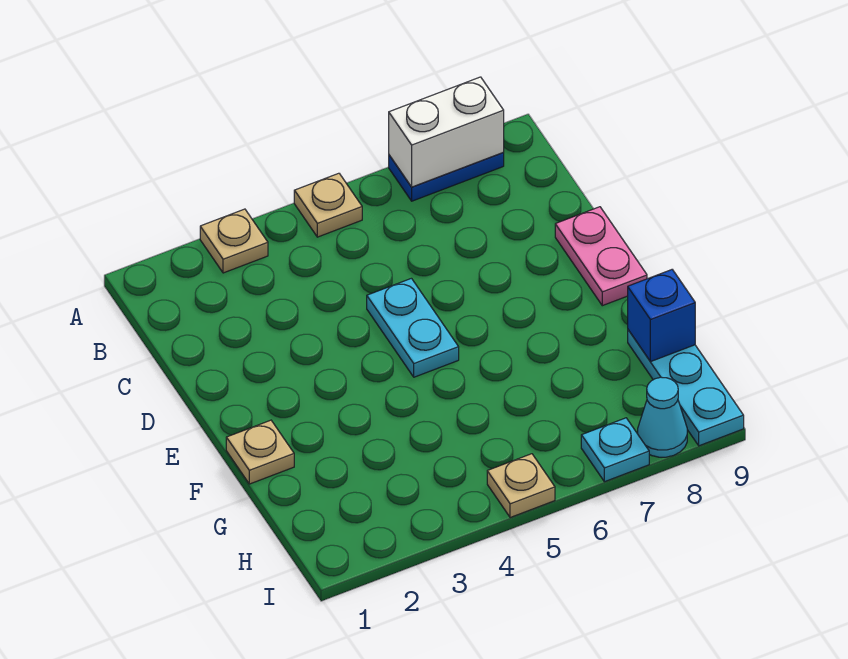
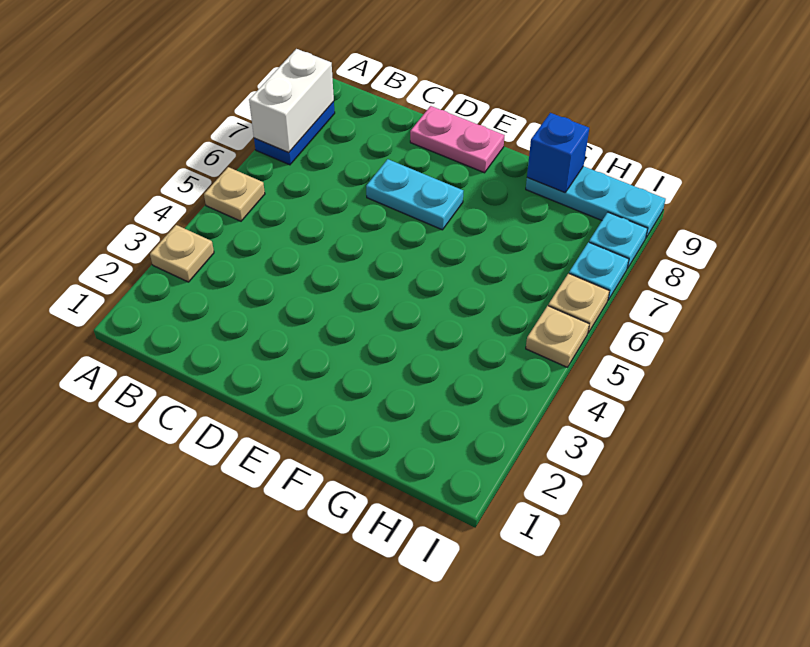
cyan 1x2 plate [367,278,459,377] -> cyan 1x2 plate moved to [366,159,463,230]
tan 1x1 plate [226,420,294,484] -> tan 1x1 plate moved to [548,273,609,333]
cyan 1x1 cone [638,377,687,457] -> cyan 1x1 plate [589,212,648,269]

